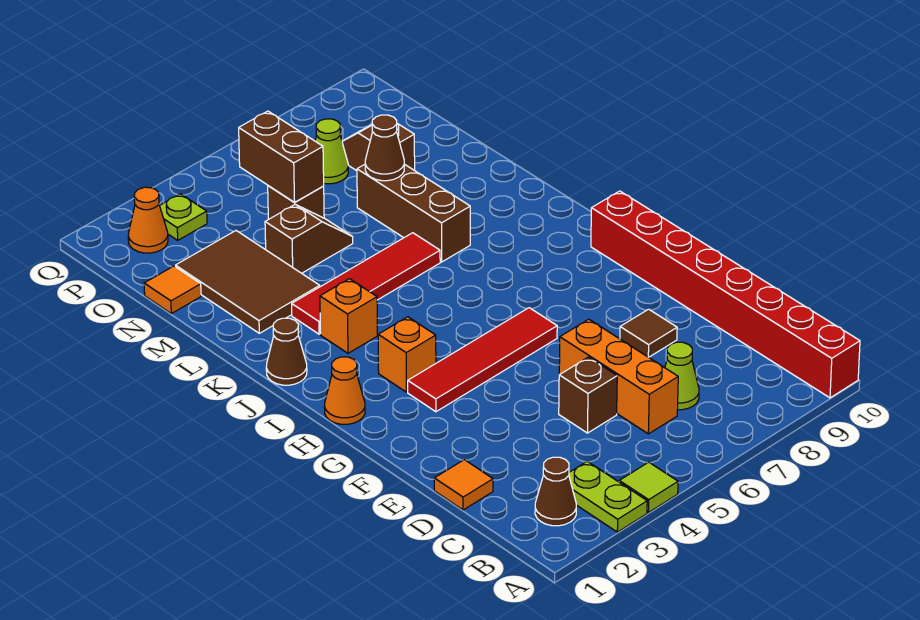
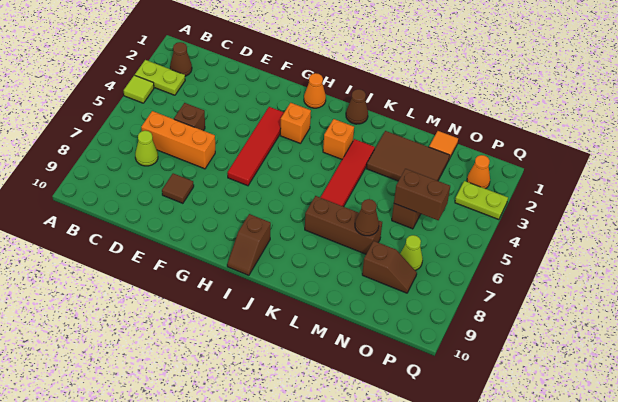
red 1x8 brick [591,191,860,398] -> none
orange 1x1 tile [434,460,493,510] -> none
brown 1x2 slope [265,204,353,273] -> brown 1x2 slope moved to [227,214,271,275]
lime 1x1 plate [160,194,207,240] -> lime 1x2 plate [455,181,508,220]

